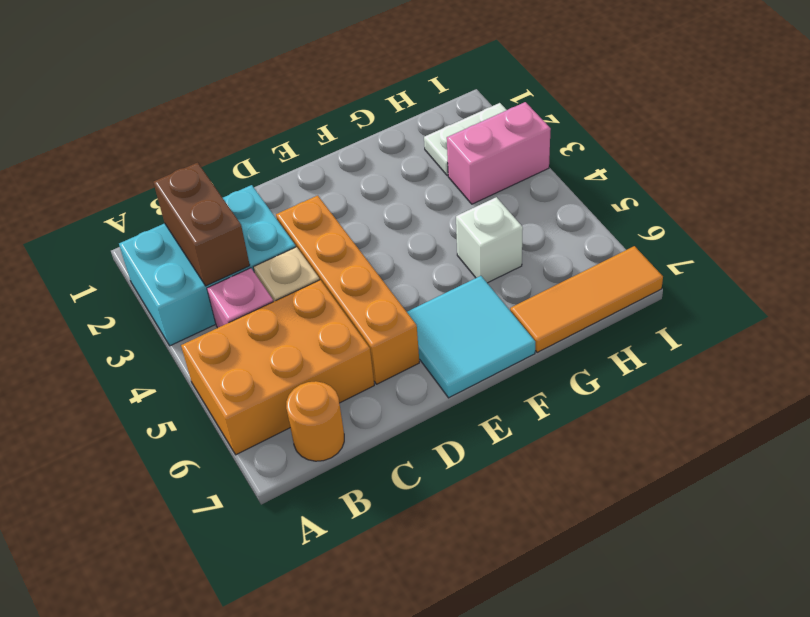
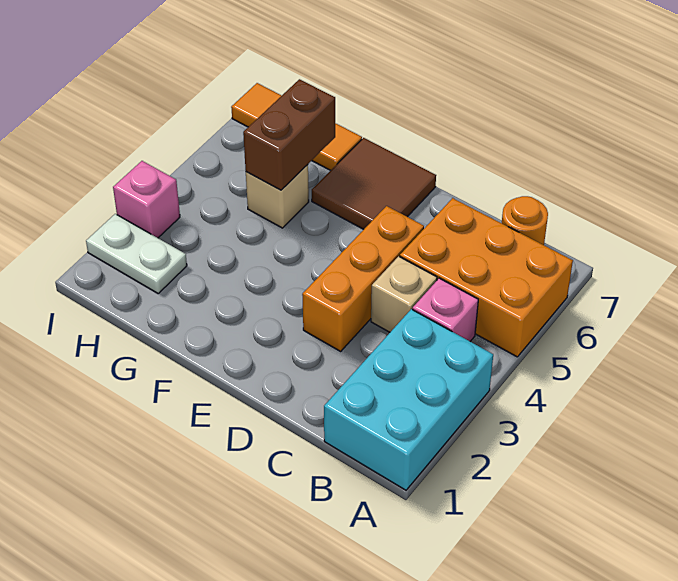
cyan 2x3 brick [119,185,296,346] -> cyan 2x3 brick turned to [324,309,493,490]
brown 1x2 brick [154,163,250,286] -> brown 1x2 brick moved to [243,79,335,190]
orange 1x4 brick [276,196,419,384] -> orange 1x3 brick [302,206,424,351]
cyan 2x2 tile [407,276,535,398] -> brown 2x2 tile [312,138,436,229]
white 1x1 brick [456,197,523,283] -> tan 1x1 brick [246,165,309,228]
pink 1x2 brick [447,102,551,204] -> pink 1x1 brick [113,161,180,238]

